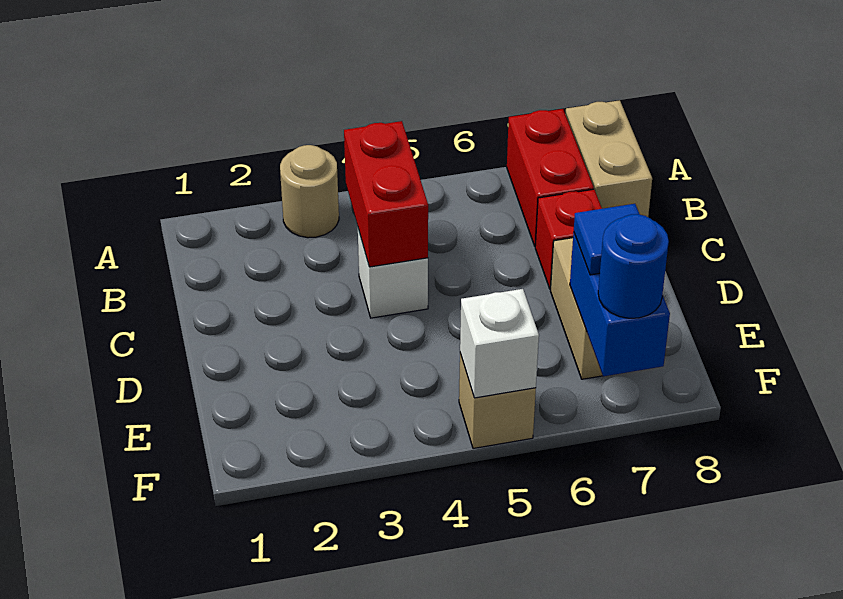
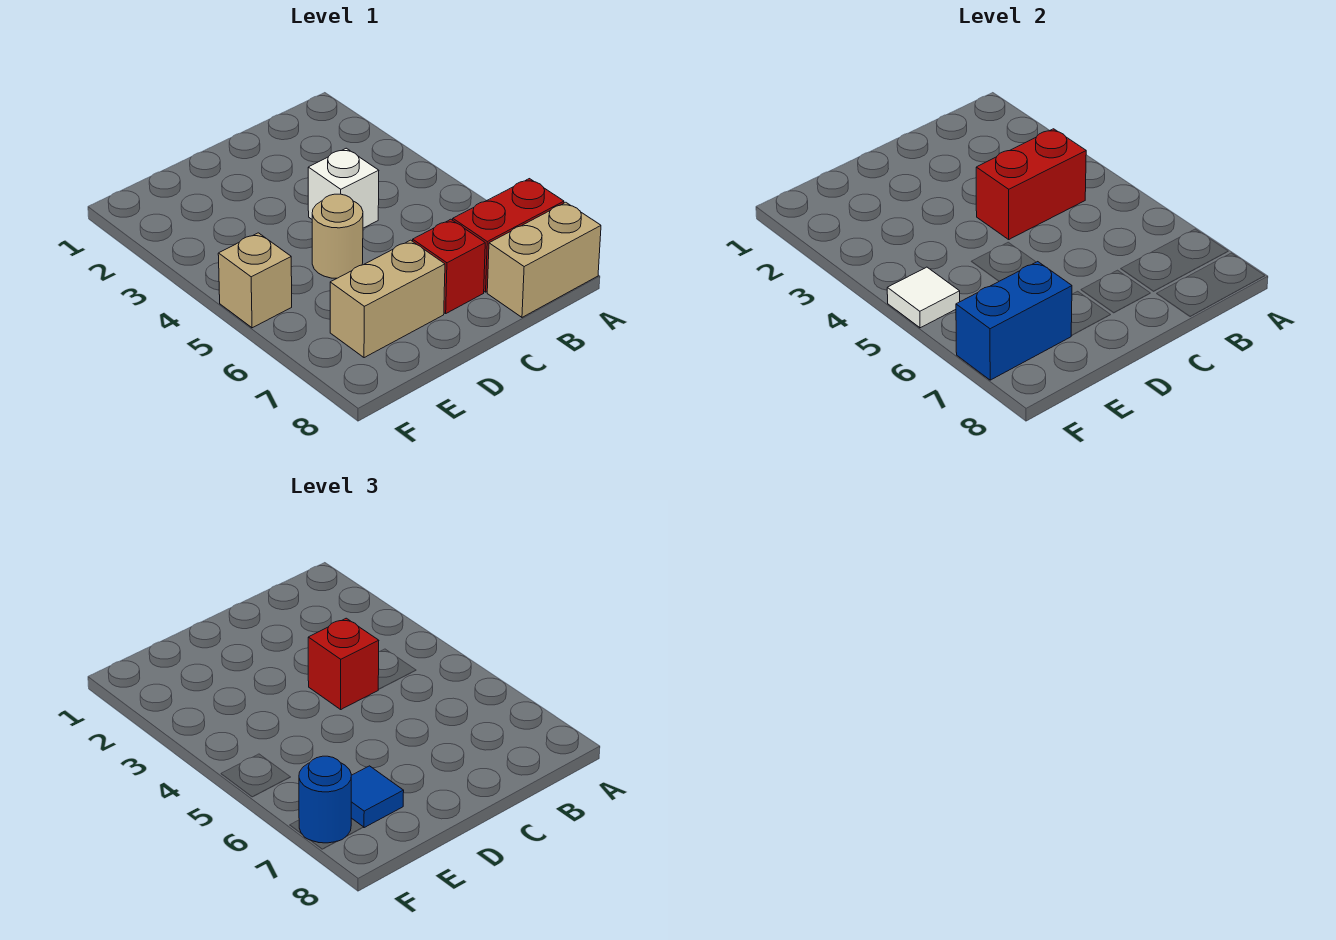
tan 1x1 round brick [280,145,339,238] -> tan 1x1 round brick moved to [312,194,363,278]
none -> red 1x1 brick [308,618,379,709]
white 1x1 brick [460,289,539,398] -> white 1x1 tile [887,267,960,328]

